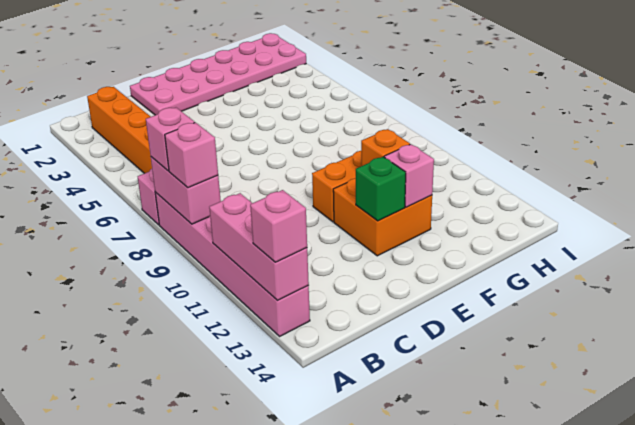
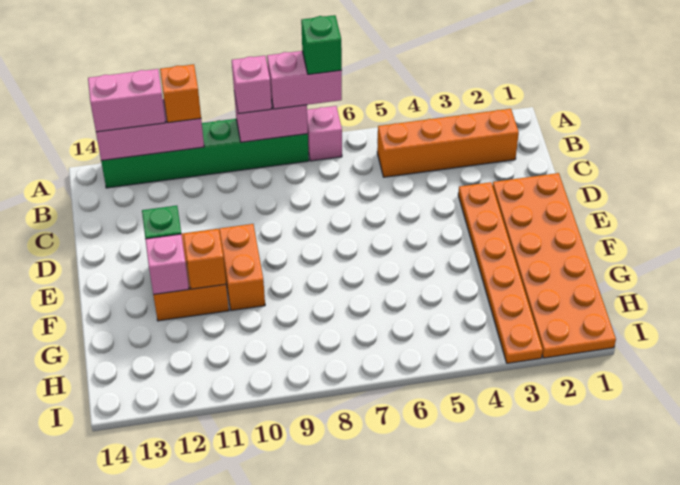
none -> green 1x1 brick [301,15,342,74]
pink 1x6 brick [155,192,310,336] -> green 1x6 brick [101,119,309,188]
pink 1x1 brick [146,108,195,171] -> pink 1x2 brick [267,51,342,109]
none -> orange 1x1 brick [160,64,201,123]
pink 1x1 brick [250,190,307,262] -> pink 1x2 brick [88,69,166,132]
pink 2x6 plate [130,33,306,115] -> orange 2x6 plate [493,173,616,358]
none -> orange 1x6 plate [458,182,543,363]

